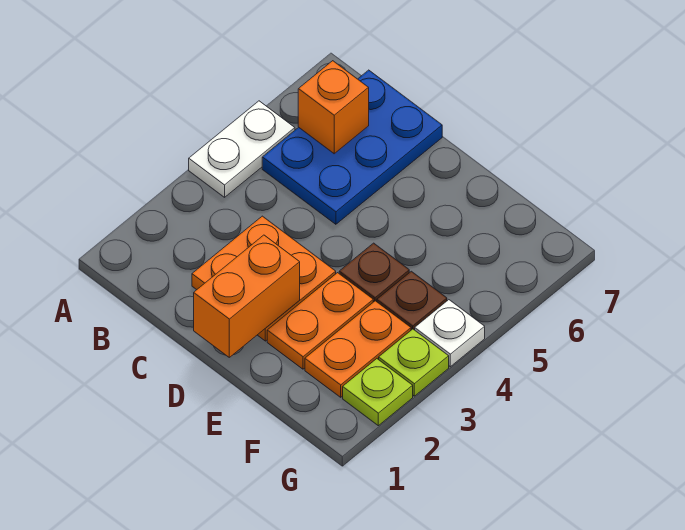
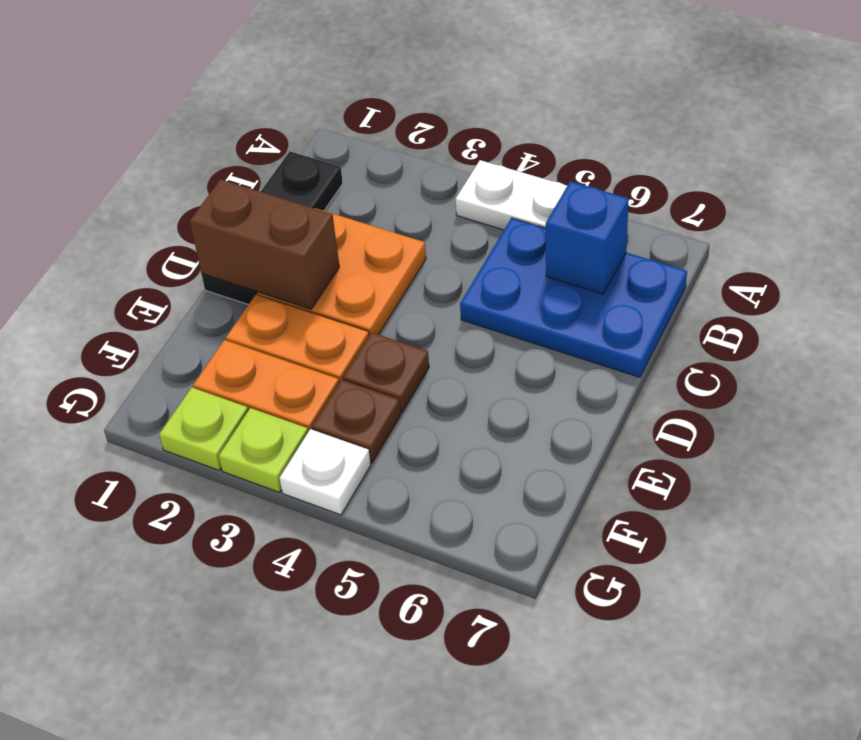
none -> black 1x3 plate [202,151,343,305]
orange 1x1 brick [298,61,369,154] -> blue 1x1 brick [546,181,629,294]
orange 1x2 brick [194,235,300,357] -> brown 1x2 brick [190,179,340,309]

